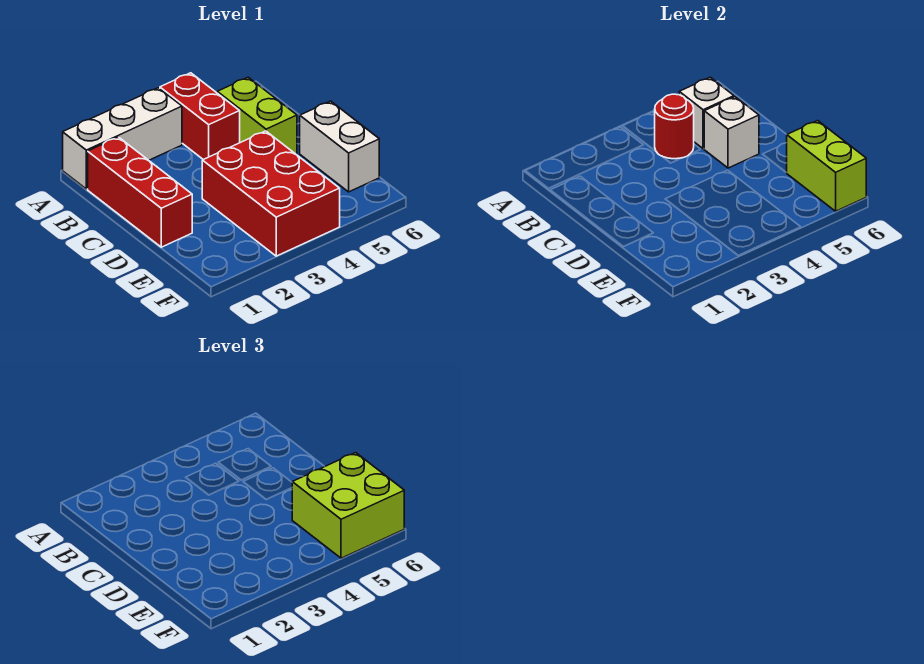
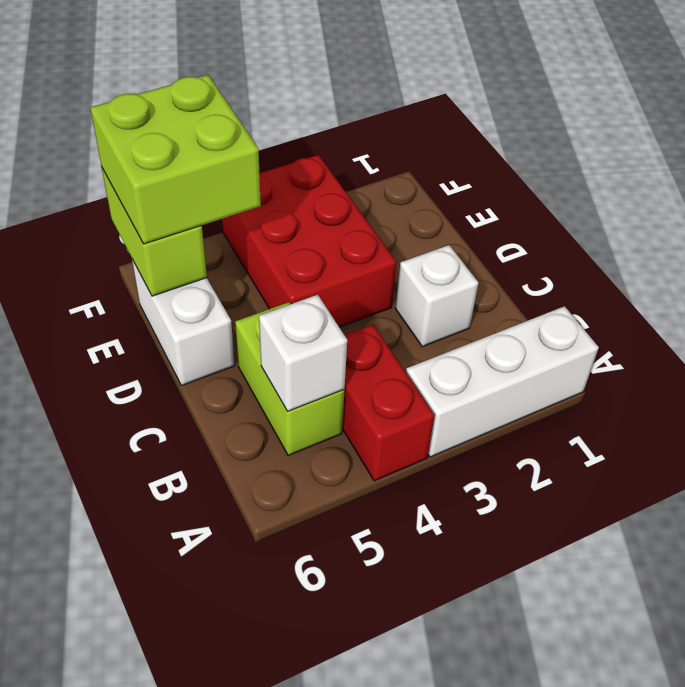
red 1x3 brick [88,137,192,247] -> none
red 1x1 round brick [655,94,694,159] -> none
white 1x1 brick [704,97,759,168] -> white 1x1 brick moved to [395,245,478,347]

